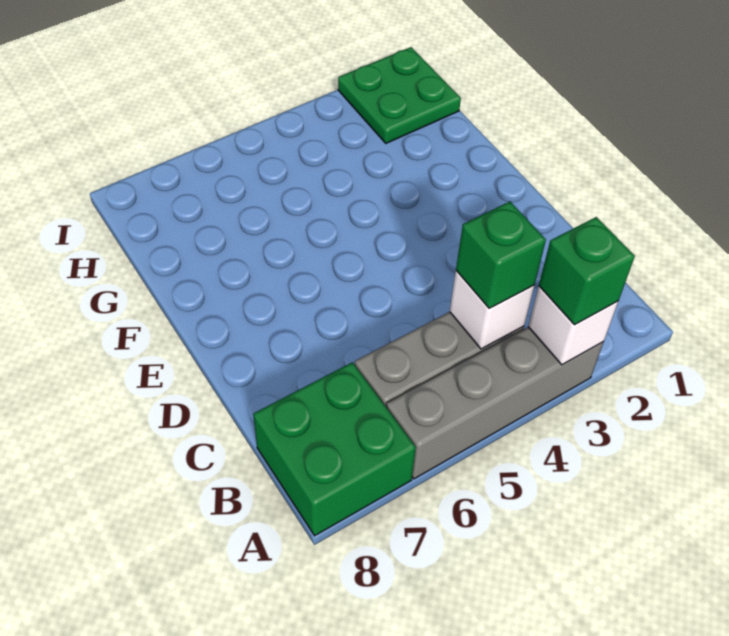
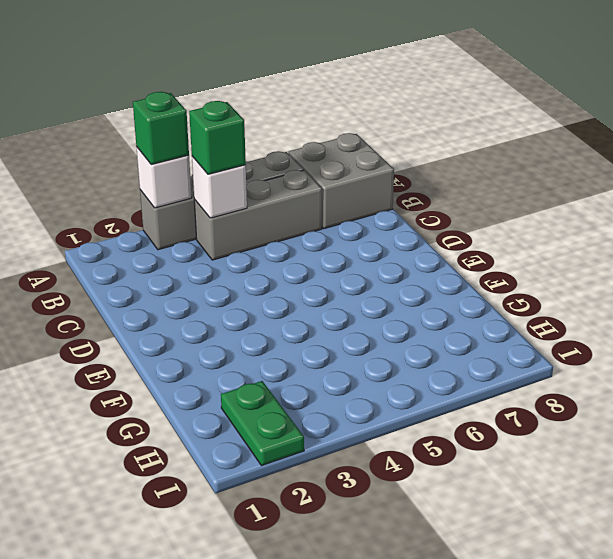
green 2x2 brick [253,362,416,536] -> grey 2x2 brick [288,133,394,229]
green 2x2 plate [338,47,461,143] -> green 1x2 plate [221,381,304,466]

